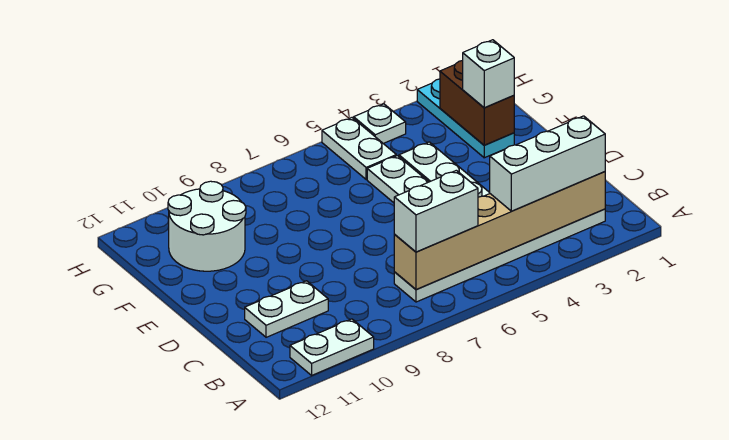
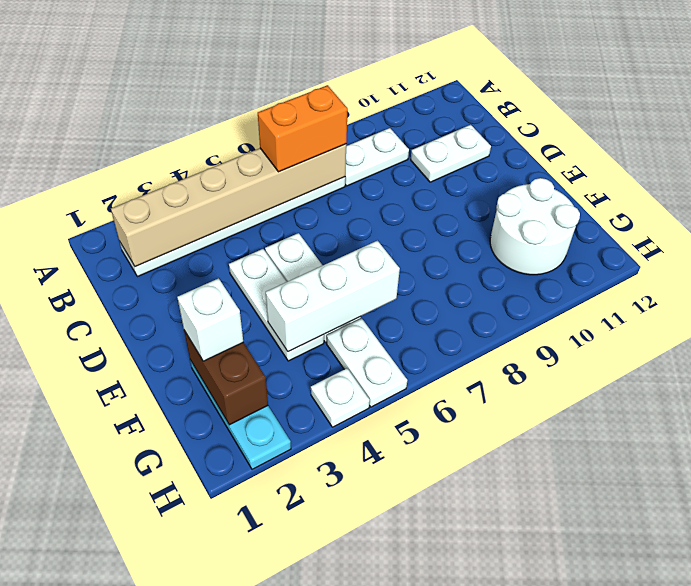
white 1x2 plate [290,319,374,375] -> white 1x2 plate moved to [345,128,409,186]
white 1x3 brick [490,116,605,211] -> white 1x3 brick moved to [266,241,400,352]
white 1x2 brick [394,170,478,252] -> orange 1x2 brick [258,85,348,172]

